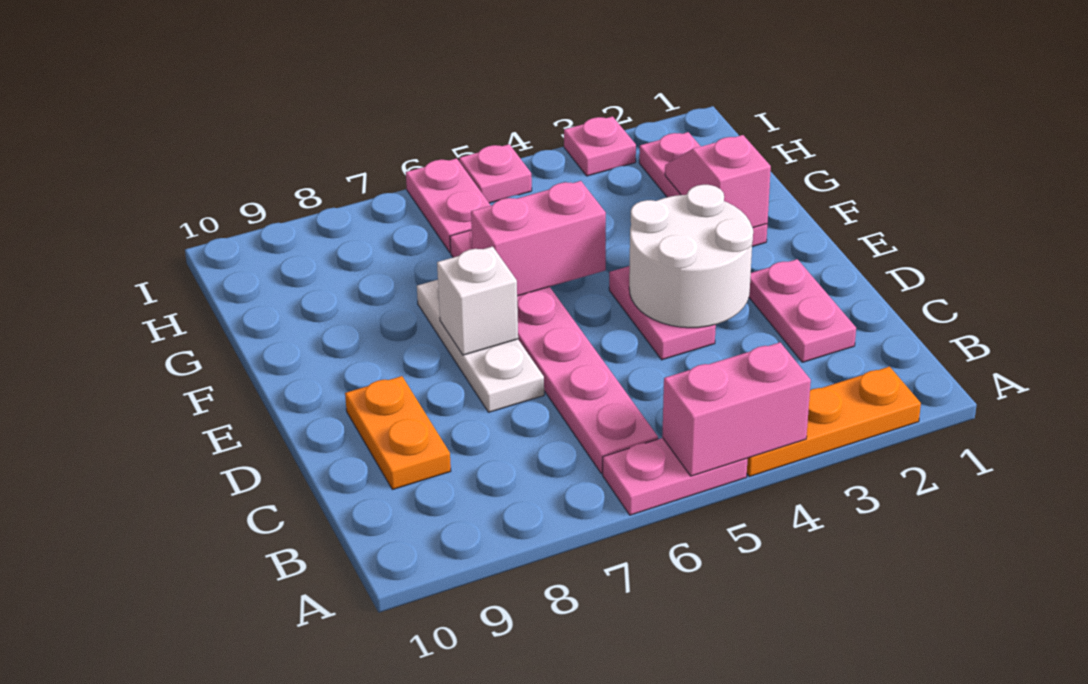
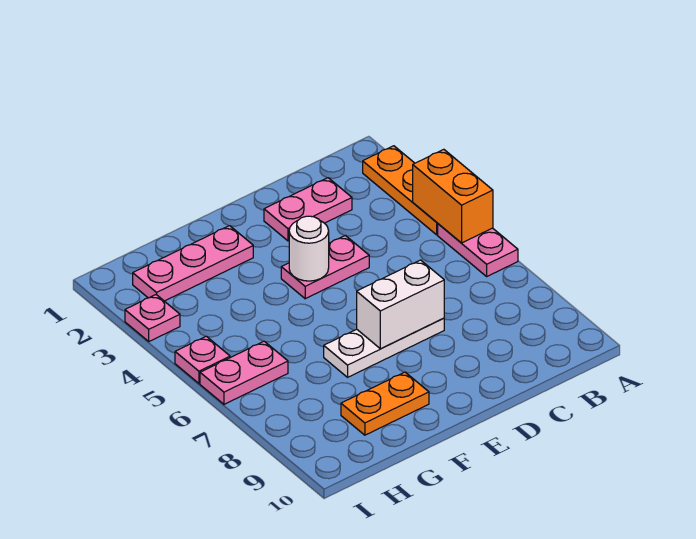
pink 1x2 brick [662,342,811,476] -> orange 1x2 brick [413,149,493,243]
pink 1x6 plate [450,229,658,473] -> none
orange 1x2 plate [345,376,451,490] -> orange 1x2 plate moved to [341,372,429,435]
white 2x2 round brick [629,185,753,328] -> white 1x1 round brick [289,216,329,281]
white 1x1 brick [437,247,518,355] -> white 1x2 brick [357,260,444,349]
pink 1x2 slope [665,135,771,228] -> none
pink 1x2 brick [471,181,606,296] -> none

